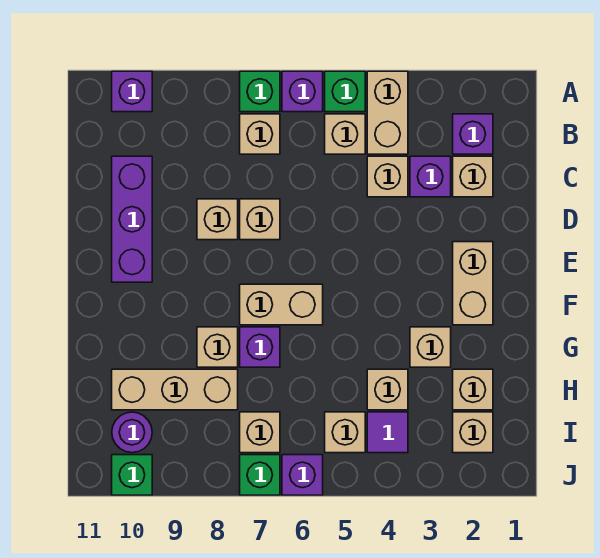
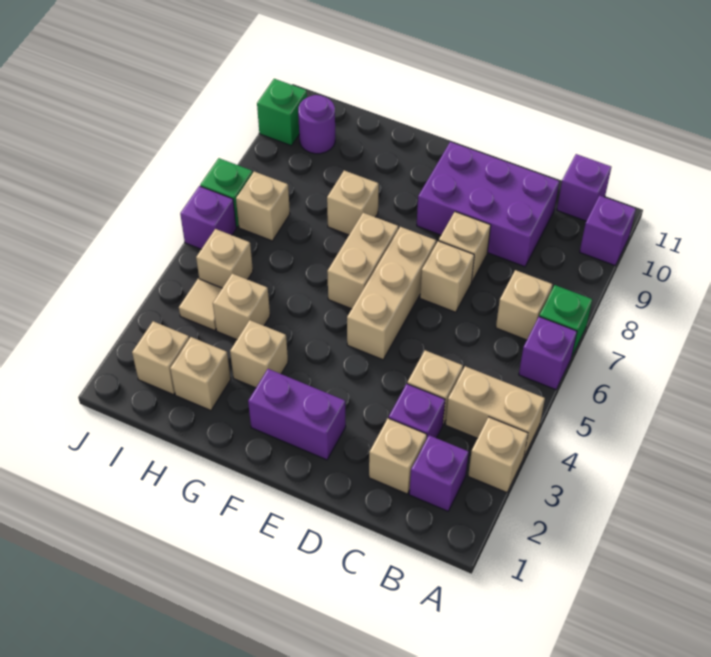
green 1x1 brick [325,71,365,112] -> none
tan 1x1 brick [325,114,365,154] -> tan 1x1 brick moved to [468,417,528,493]
purple 1x3 brick [112,156,152,282] -> purple 2x3 brick [417,142,559,267]
tan 1x2 brick [453,242,493,325] -> purple 1x2 brick [248,369,346,460]
purple 1x1 brick [240,327,280,367] -> purple 1x1 brick moved to [557,154,611,221]
tan 1x3 brick [112,369,238,410] -> tan 1x3 brick moved to [347,227,436,360]
purple 1x1 tile [367,412,408,453] -> tan 1x1 tile [179,279,222,330]

